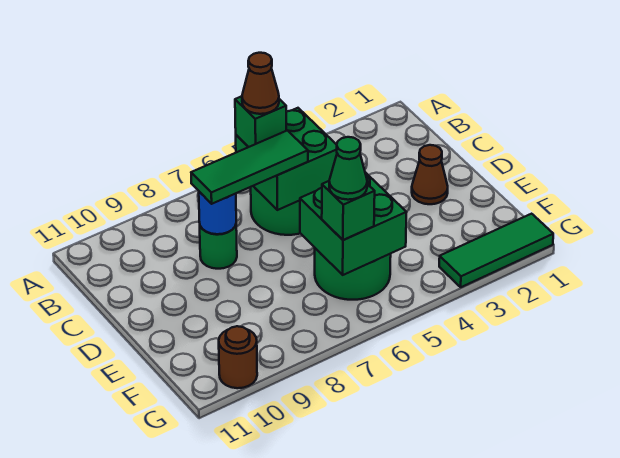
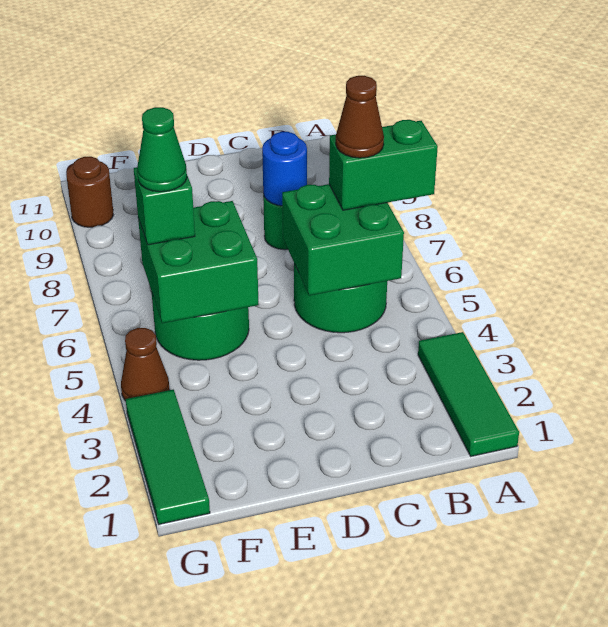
green 1x1 brick [235,96,286,147] -> green 1x2 brick [329,120,438,210]
green 1x3 tile [191,130,308,204] -> green 1x3 tile moved to [418,332,519,456]
brown 1x1 cone [412,145,448,204] -> brown 1x1 cone moved to [121,328,170,401]

